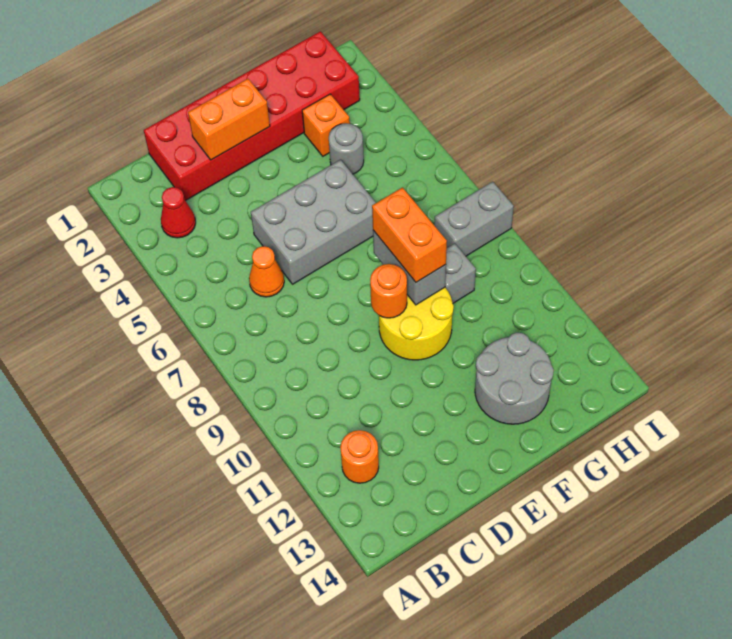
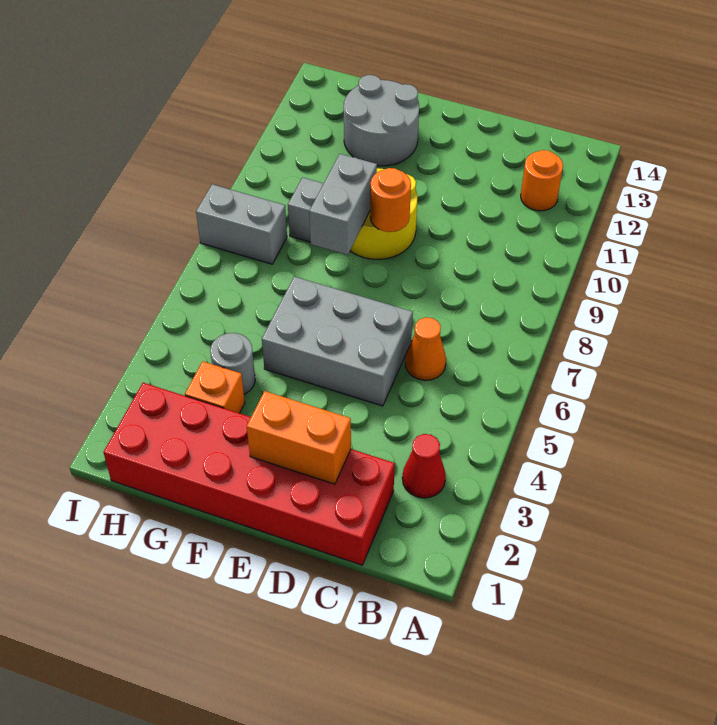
orange 1x2 brick [372,188,447,282] -> none

